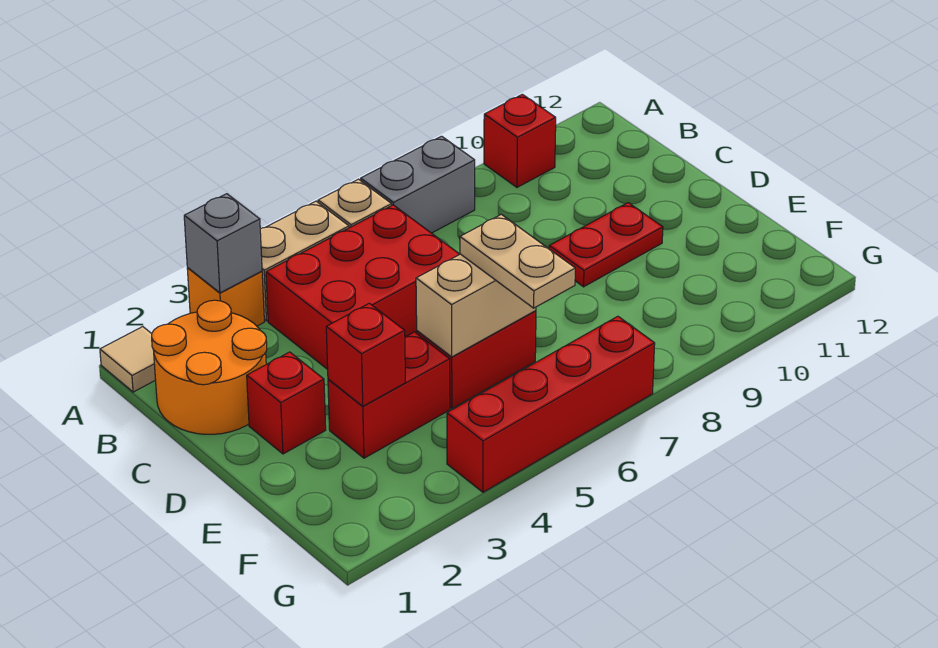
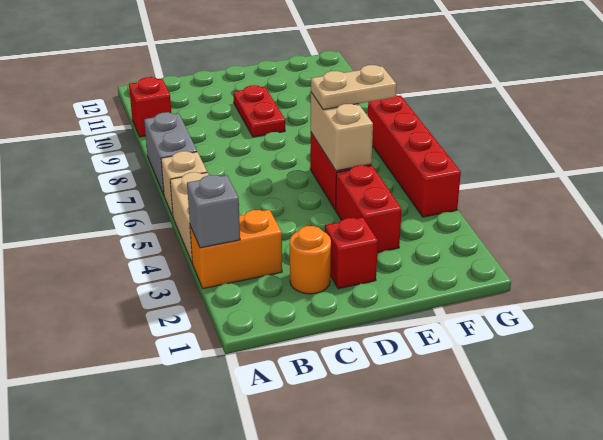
tan 1x1 tile [100,327,156,392] -> none
orange 1x1 brick [187,268,264,326] -> orange 1x2 brick [190,210,282,288]
orange 2x2 round brick [152,300,267,434] -> orange 1x1 round brick [290,226,331,294]
red 2x3 brick [266,205,460,369] -> none
red 1x1 brick [326,303,405,406] -> none

